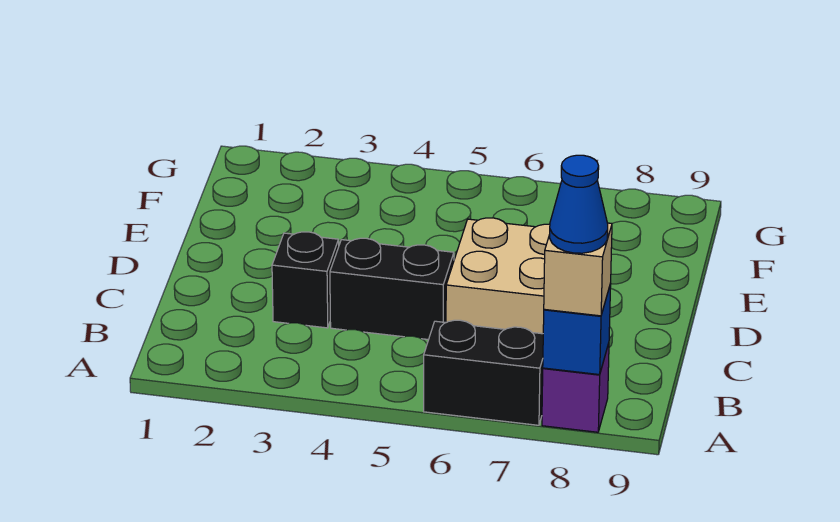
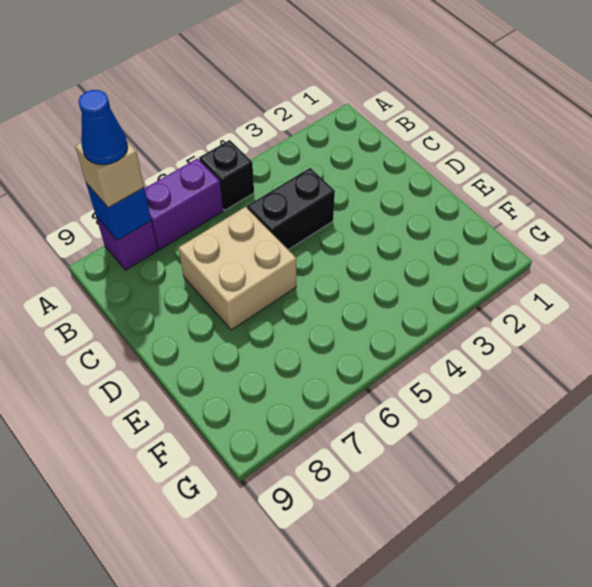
black 1x2 brick [424,320,543,425] -> purple 1x2 brick [144,158,223,250]
black 1x1 brick [272,232,339,328] -> black 1x1 brick moved to [199,140,254,210]

